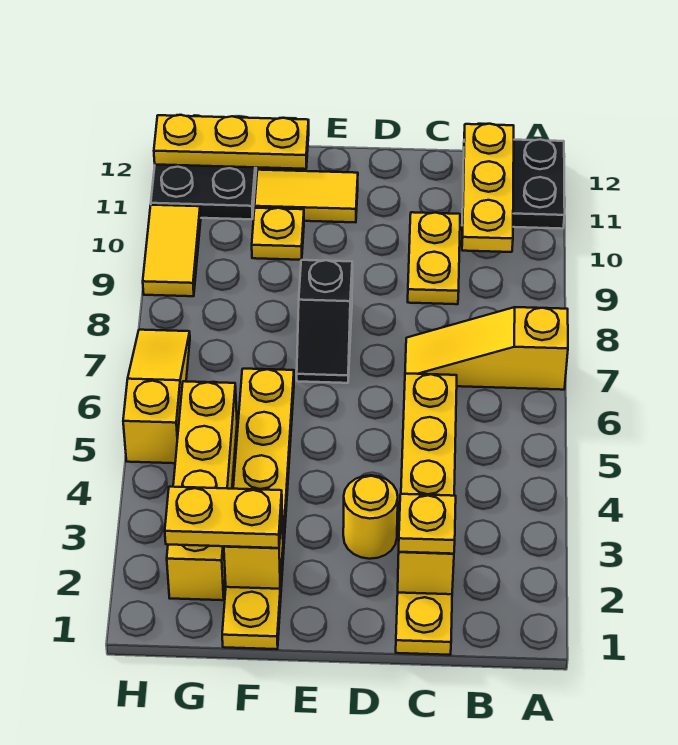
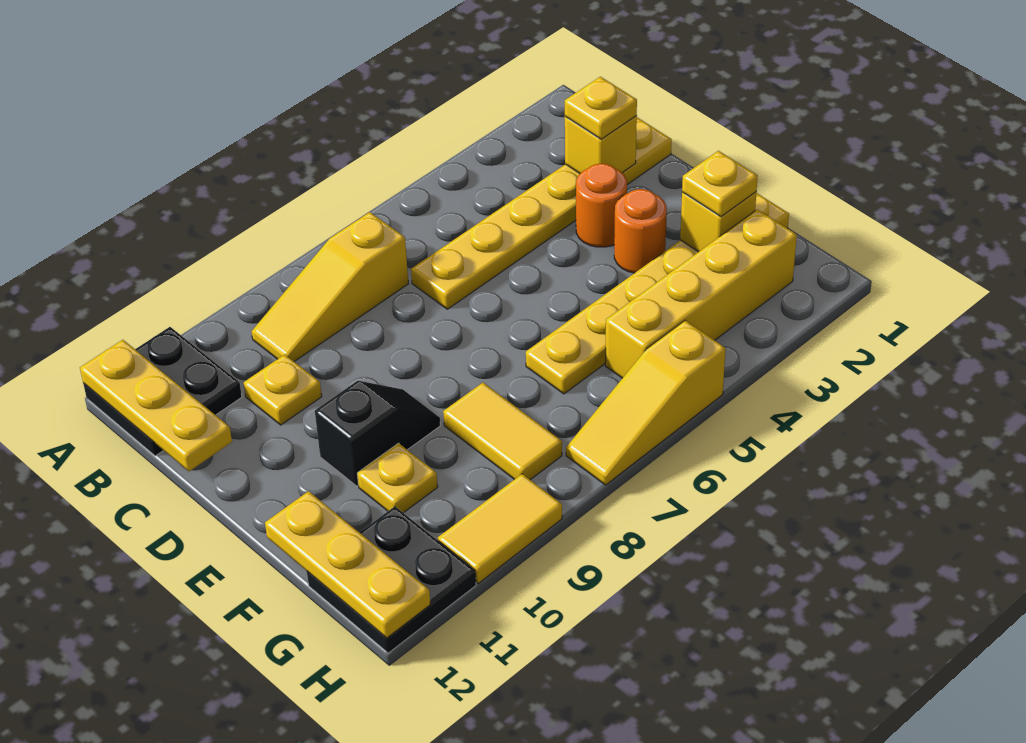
yellow 1x3 slope [405,307,568,390] -> yellow 1x3 slope turned to [252,212,408,361]
yellow 1x3 plate [462,124,514,252] -> yellow 1x3 plate turned to [80,340,232,471]
yellow 1x2 plate [408,212,460,304] -> yellow 1x1 plate [244,354,322,425]
yellow 1x1 round brick [343,475,398,559] -> orange 1x1 round brick [576,164,627,247]
none -> orange 1x1 round brick [614,189,667,273]
black 1x2 slope [297,260,352,383] -> black 1x2 slope moved to [315,381,440,486]
yellow 1x2 tile [255,170,358,222] -> yellow 1x2 tile moved to [443,383,562,480]
yellow 1x2 plate [165,487,282,548] -> yellow 1x1 plate [682,151,758,217]

